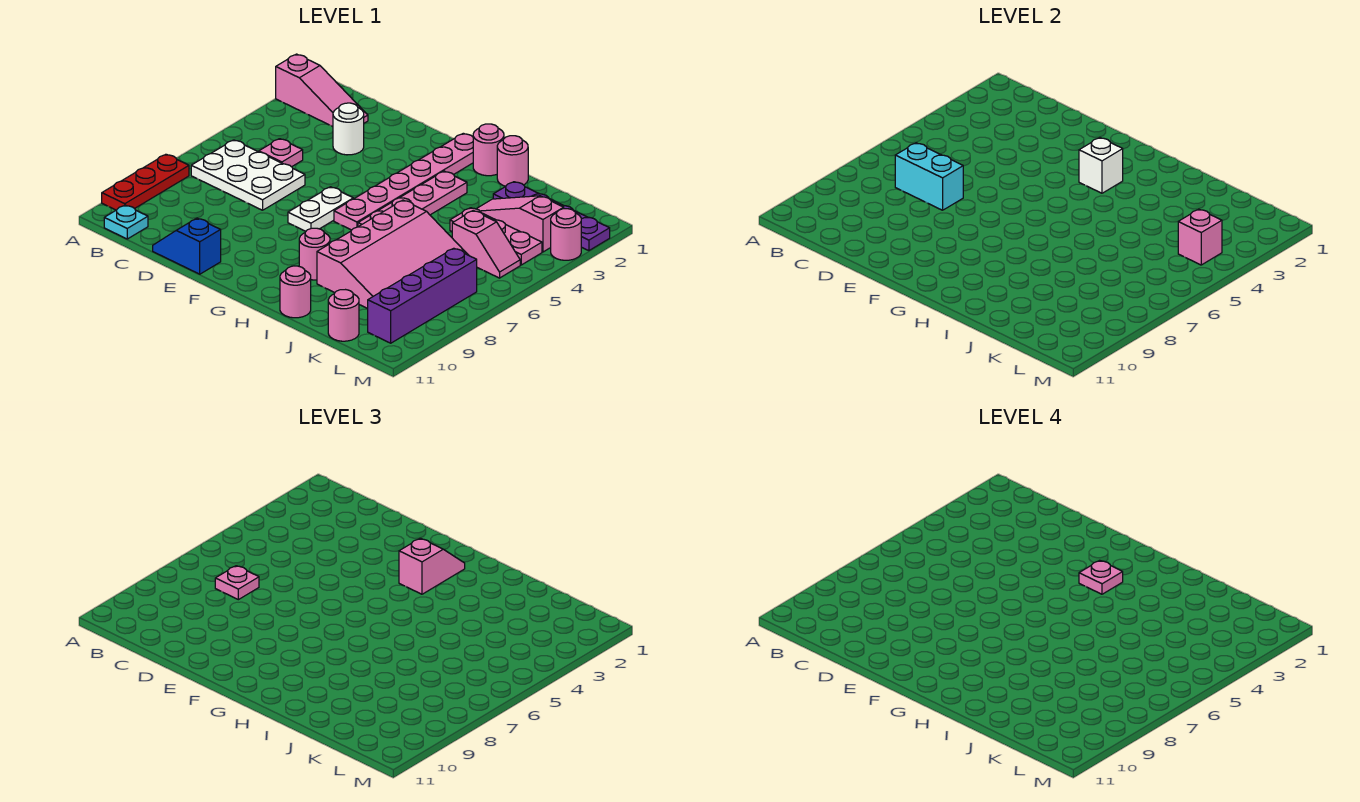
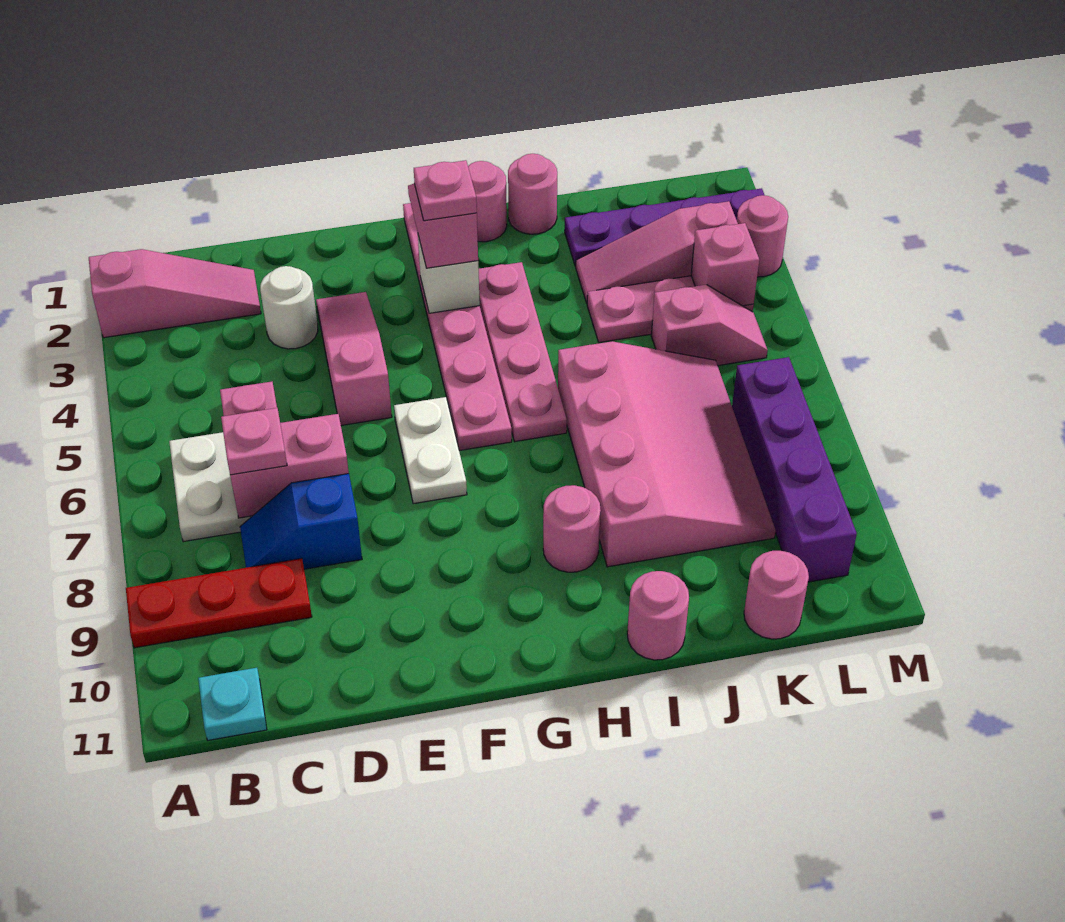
red 1x3 plate [102,154,189,210] -> red 1x3 plate turned to [126,558,312,648]
cyan 1x2 brick [895,143,963,210] -> pink 1x2 brick [230,414,349,518]
blue 1x2 slope [153,218,221,274] -> blue 1x2 slope moved to [240,474,362,569]
none -> pink 1x3 slope [316,292,392,426]

